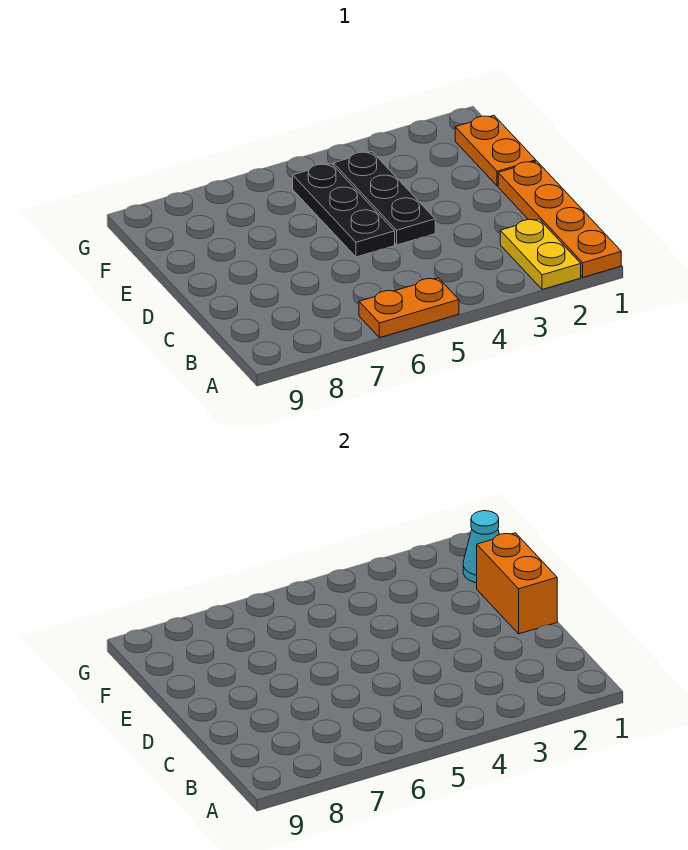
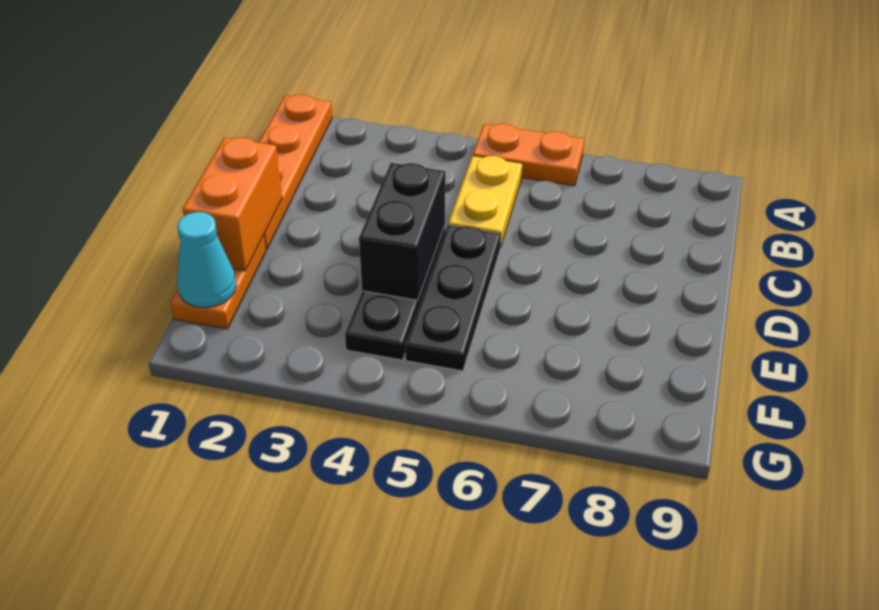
yellow 1x2 plate [500,219,581,290] -> yellow 1x2 plate moved to [448,156,523,248]
none -> black 1x2 brick [359,163,445,300]

